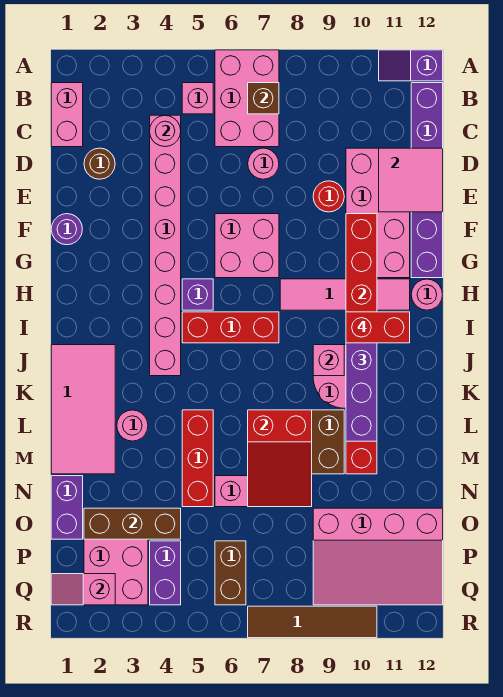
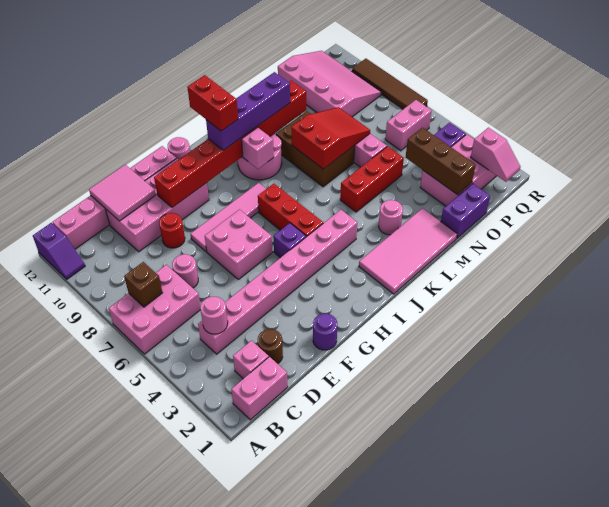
pink 1x1 brick [182,83,213,114] -> pink 1x1 brick moved to [233,341,269,379]
purple 1x6 brick [411,83,443,278] -> pink 1x6 brick [53,146,176,249]
pink 1x4 tile [280,279,410,310] -> pink 1x4 tile turned to [190,183,266,252]
brown 1x2 brick [215,541,246,605] -> pink 1x2 brick [385,100,432,151]

